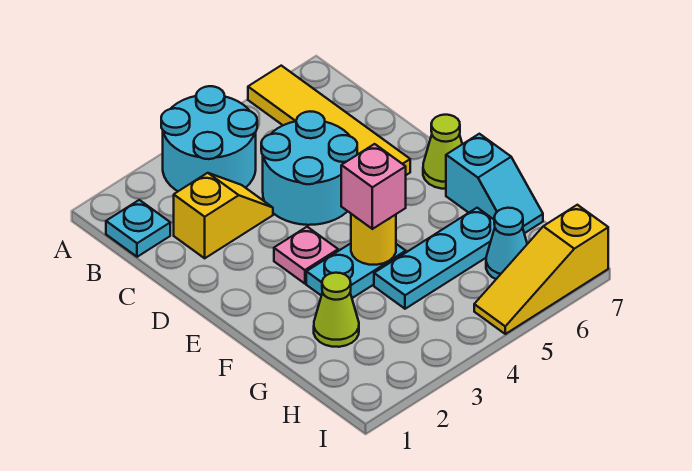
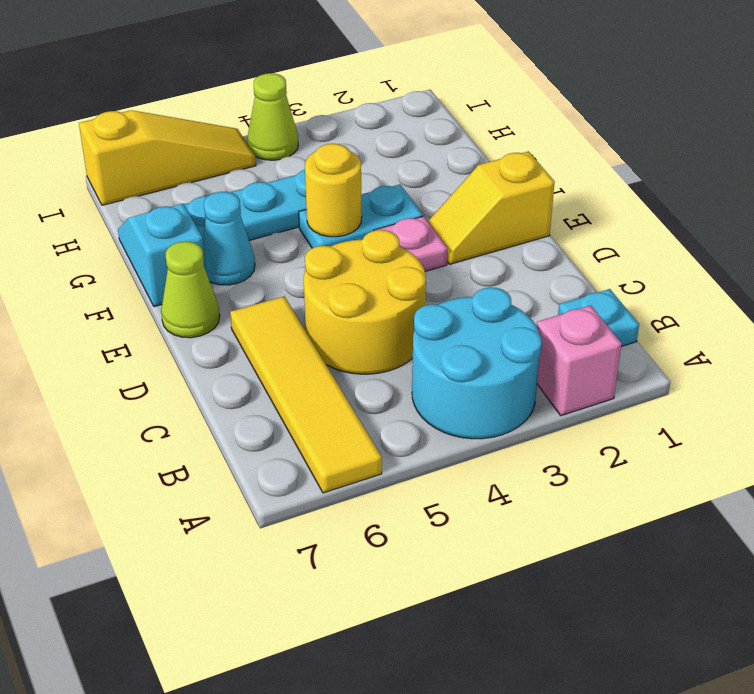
yellow 1x2 slope [174,173,273,258] -> yellow 1x2 slope moved to [428,151,555,264]
cyan 2x2 round brick [261,111,357,225] -> yellow 2x2 round brick [304,230,426,374]
pink 1x1 brick [341,144,406,229] -> pink 1x1 brick moved to [537,305,622,416]
lime 1x1 cone [314,273,359,347] -> lime 1x1 cone moved to [247,73,298,160]
cyan 1x1 cone [486,208,527,279] -> cyan 1x1 cone moved to [203,192,255,285]

